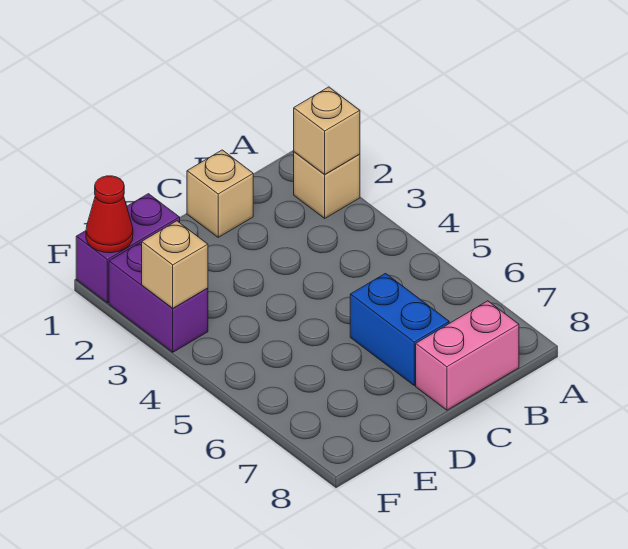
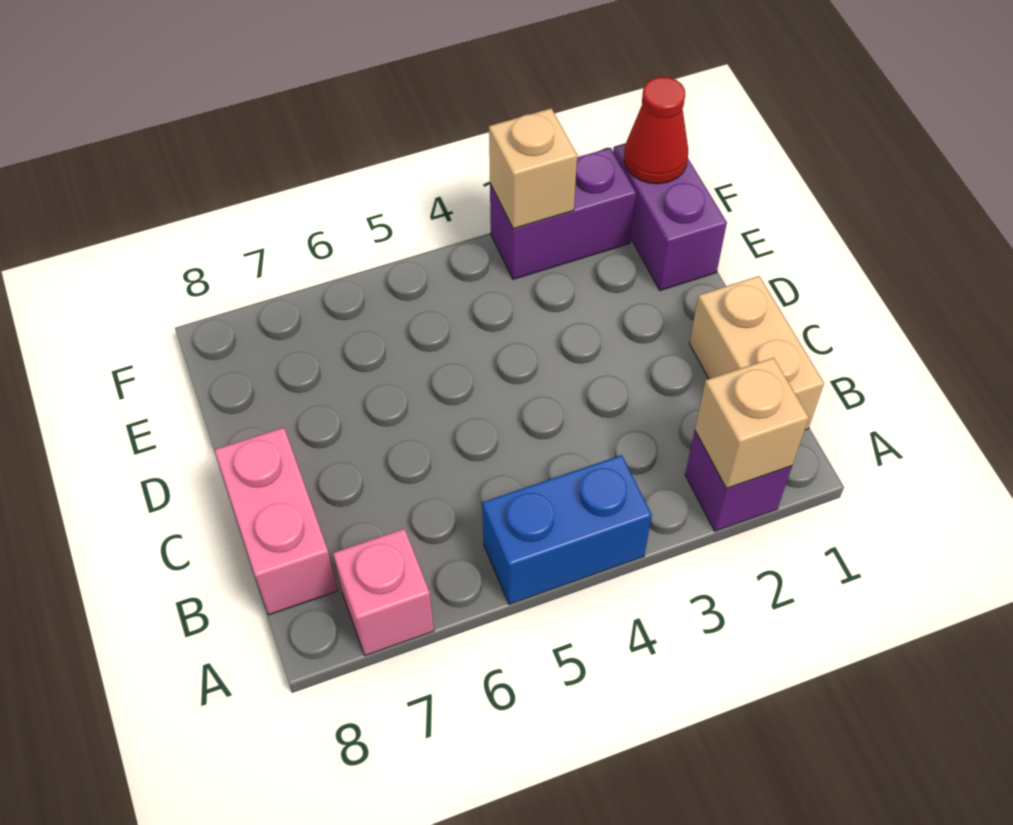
tan 1x1 brick [294,152,360,218] -> purple 1x1 brick [685,431,792,531]
none -> pink 1x1 brick [333,529,434,656]
tan 1x1 brick [187,150,253,237] -> tan 1x2 brick [689,276,824,430]
blue 1x2 brick [350,273,449,385] -> blue 1x2 brick moved to [482,455,652,604]

